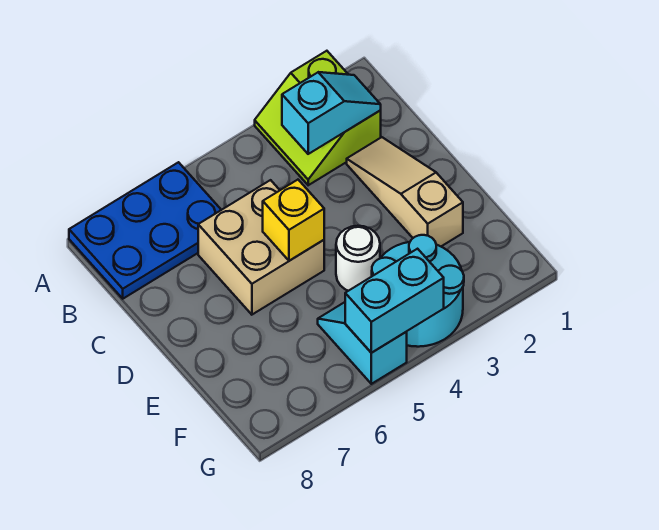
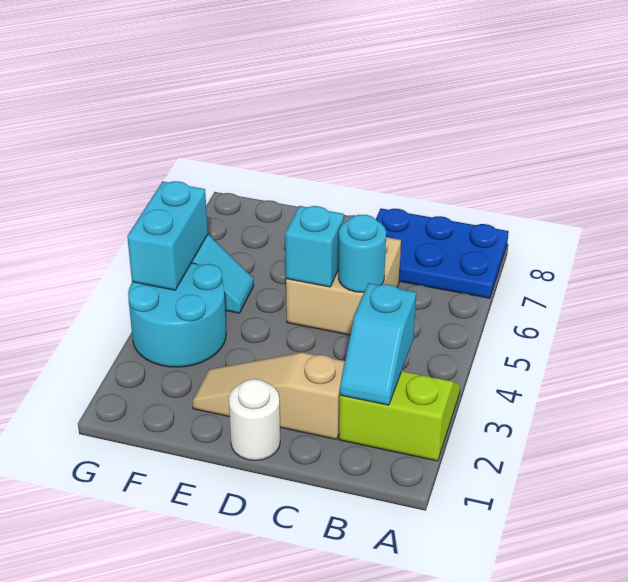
blue 2x3 plate [69,162,221,299] -> blue 2x3 plate turned to [376,208,509,298]
tan 1x3 slope [347,137,463,246] -> tan 1x3 slope turned to [193,353,345,439]
none -> cyan 1x1 round brick [338,215,386,292]
yellow 1x1 brick [263,180,324,261] -> cyan 1x1 brick [285,206,344,287]
white 1x1 round brick [336,226,380,291] -> white 1x1 round brick moved to [229,379,280,461]

